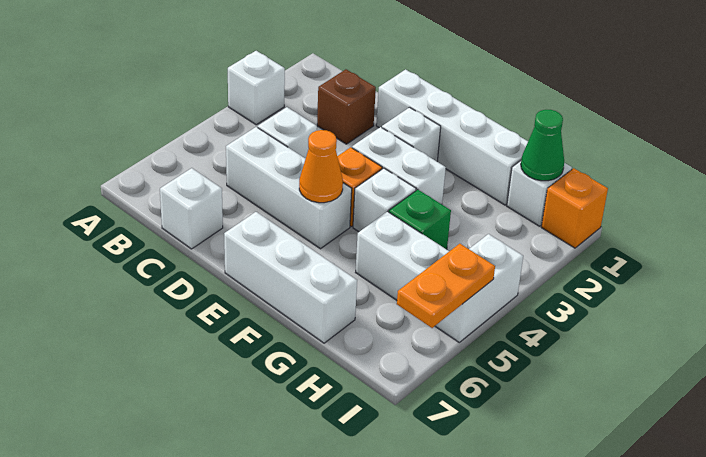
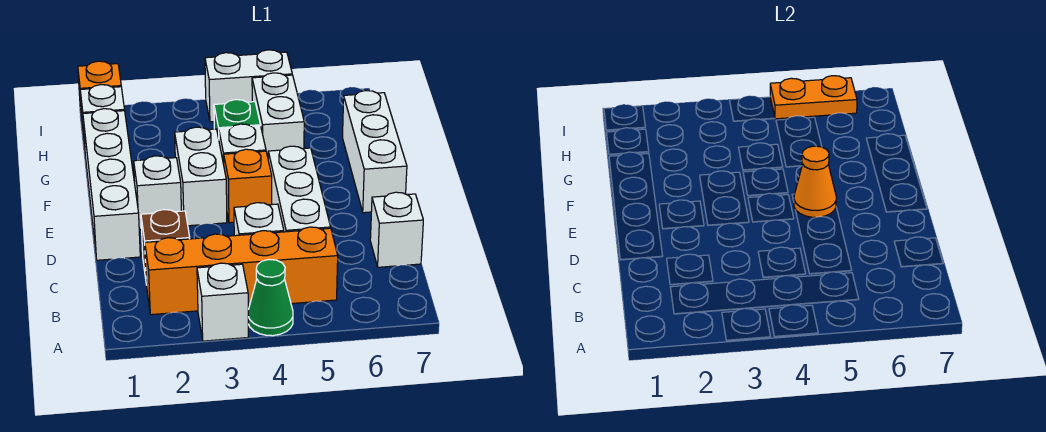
none -> orange 1x4 brick [145,227,338,315]
green 1x1 cone [521,110,564,181] -> green 1x1 cone moved to [248,260,293,336]

